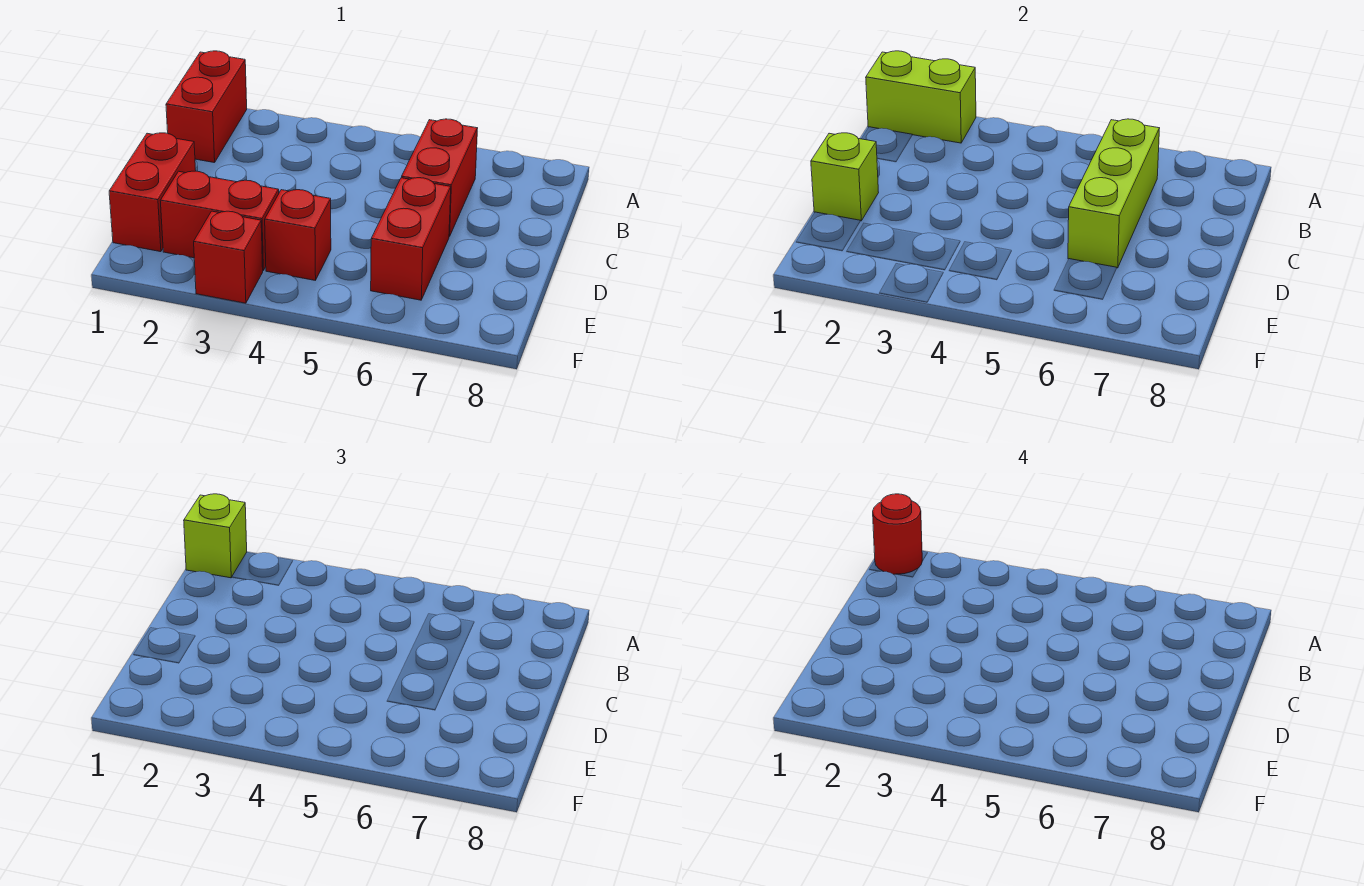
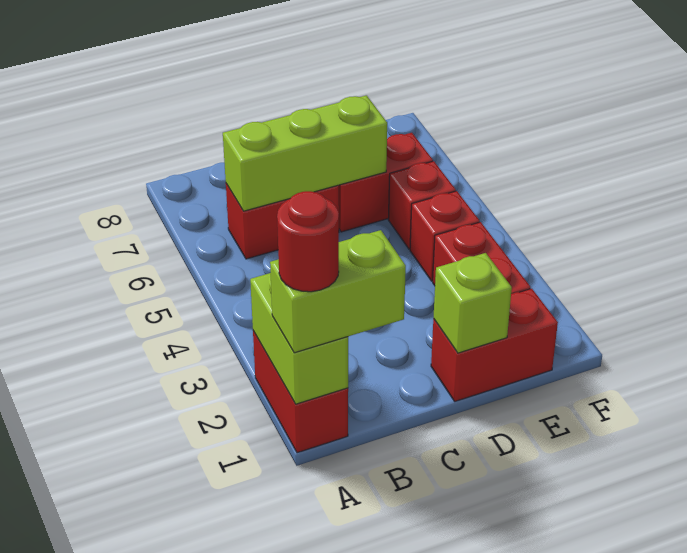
red 1x2 brick [166,51,247,163] -> red 1x2 brick turned to [253,331,348,453]
lime 1x1 brick [184,494,247,578] -> lime 1x2 brick [270,230,406,353]
red 1x1 brick [194,211,263,303] -> red 1x1 brick moved to [388,161,456,249]

